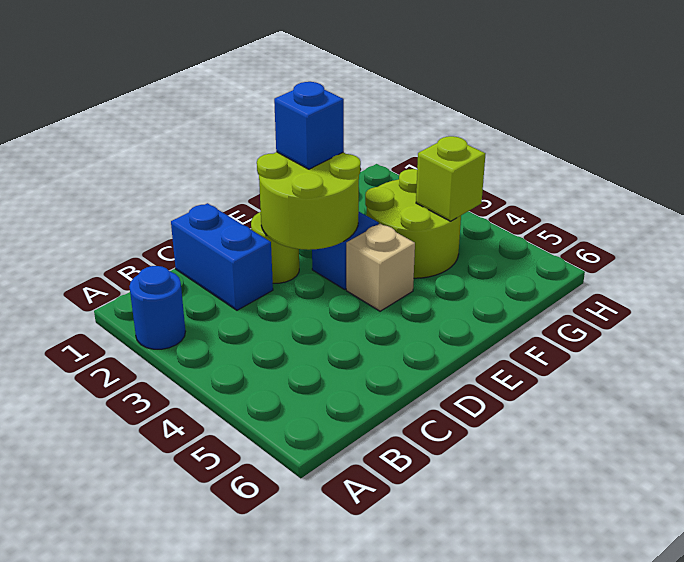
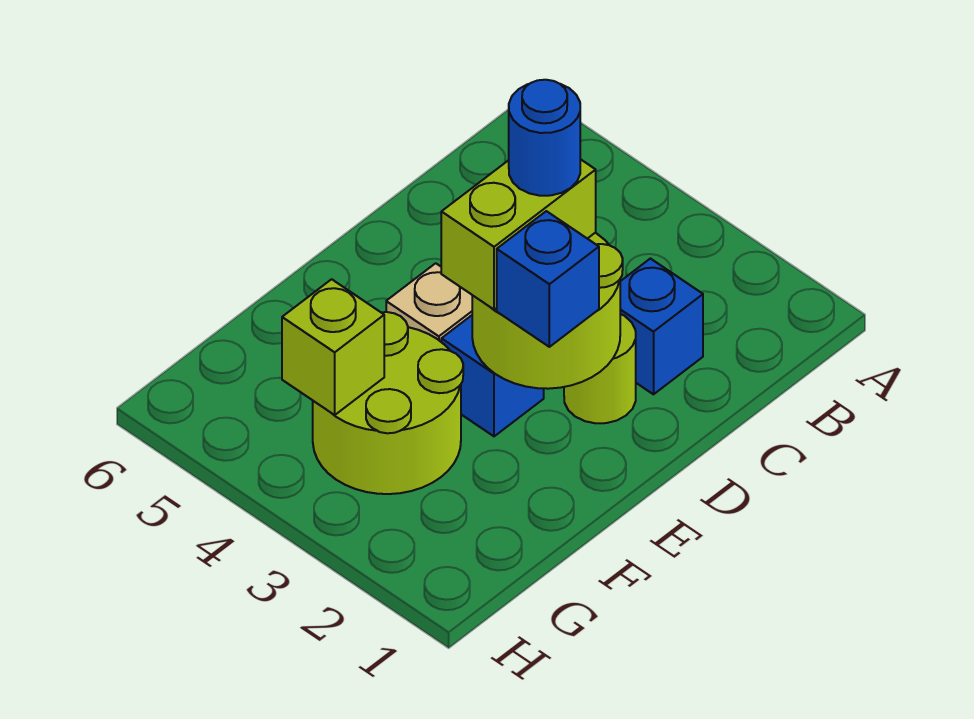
blue 1x1 round brick [129,266,185,349] -> blue 1x1 round brick moved to [509,80,580,196]
blue 1x2 brick [171,203,273,310] -> blue 1x1 brick [620,259,703,394]
none -> lime 1x2 brick [441,159,596,310]

